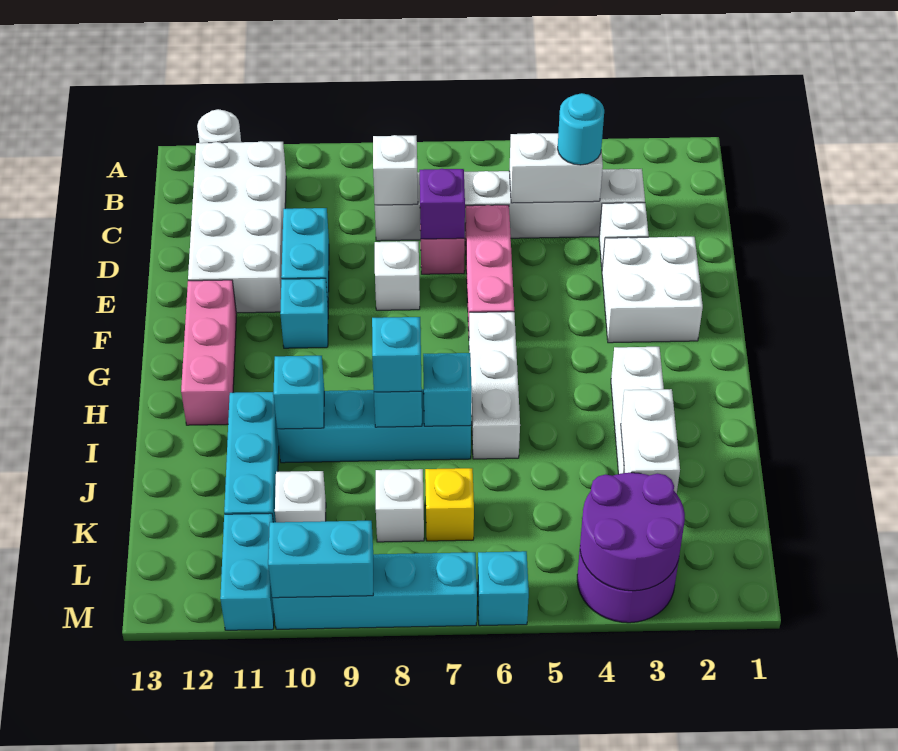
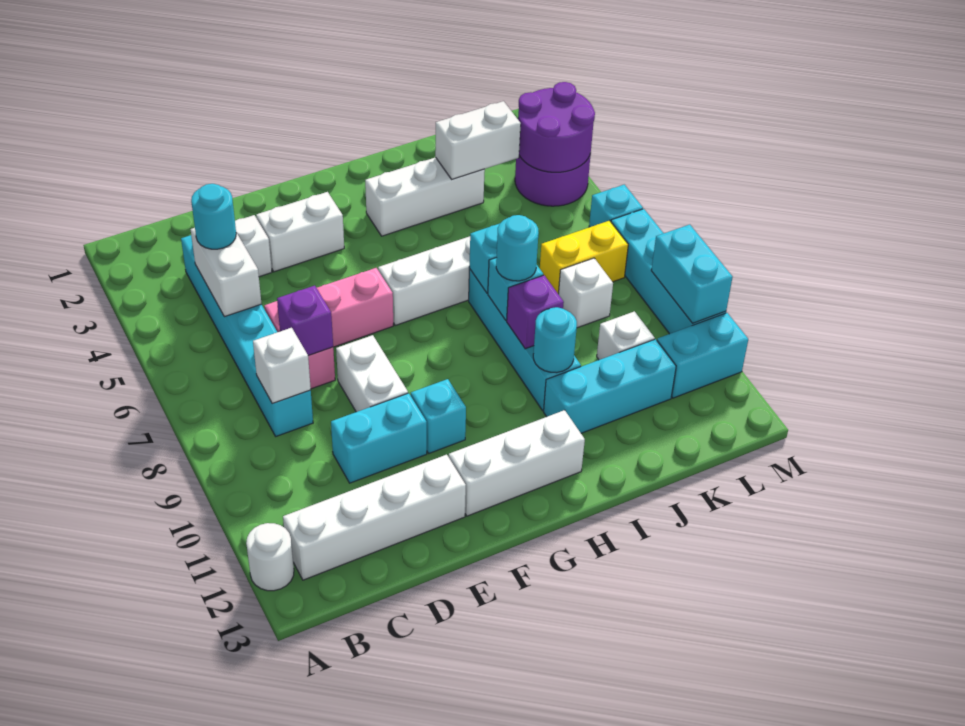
white 2x4 brick [188,141,286,313] -> white 1x4 brick [283,455,466,580]
white 1x6 brick [375,169,645,241] -> cyan 1x6 brick [181,235,313,436]
white 2x2 brick [602,237,703,343] -> white 1x2 brick [256,192,344,272]
white 1x1 brick [375,241,420,310] -> white 1x2 brick [336,335,408,412]
pink 1x3 brick [181,280,237,425] -> white 1x3 brick [449,410,585,516]
cyan 1x1 brick [372,317,422,392] -> cyan 1x1 round brick [496,215,539,281]
none -> purple 1x1 brick [507,275,564,349]
cyan 1x1 brick [274,356,324,429] -> cyan 1x1 round brick [533,307,577,373]
yellow 1x1 brick [425,468,474,541] -> yellow 1x2 brick [540,221,628,294]

